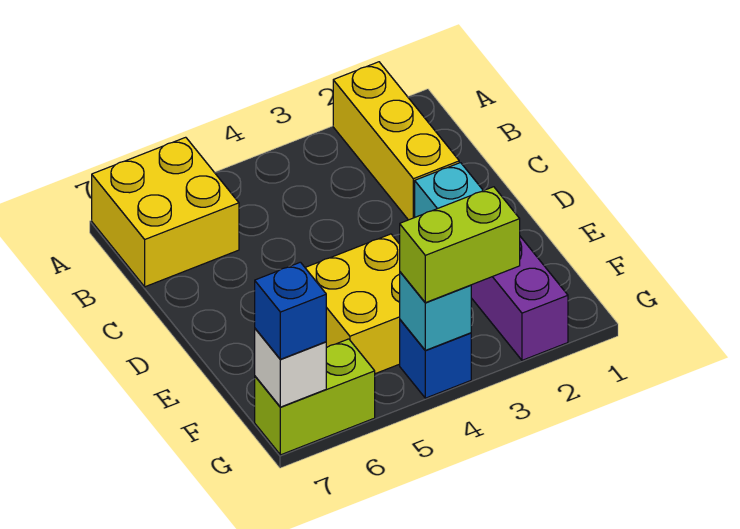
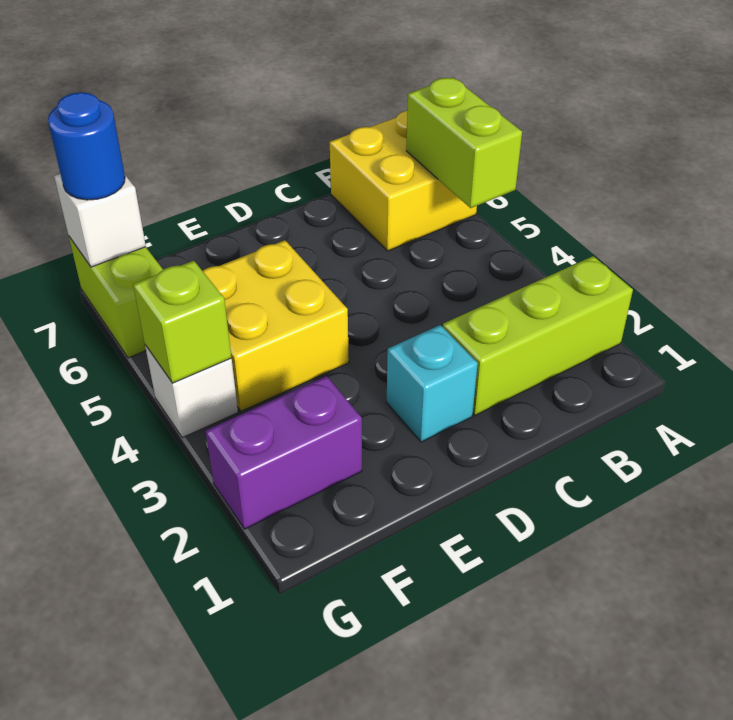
yellow 1x3 brick [333,62,459,220] -> lime 1x3 brick [443,256,633,415]
lime 1x2 brick [400,187,520,303] -> lime 1x2 brick moved to [406,78,522,208]
blue 1x1 brick [400,320,471,398] -> white 1x1 brick [145,345,238,438]
cyan 1x1 brick [400,272,471,350] -> lime 1x1 brick [133,261,231,383]
blue 1x1 brick [255,262,326,359] -> blue 1x1 round brick [48,92,125,200]

